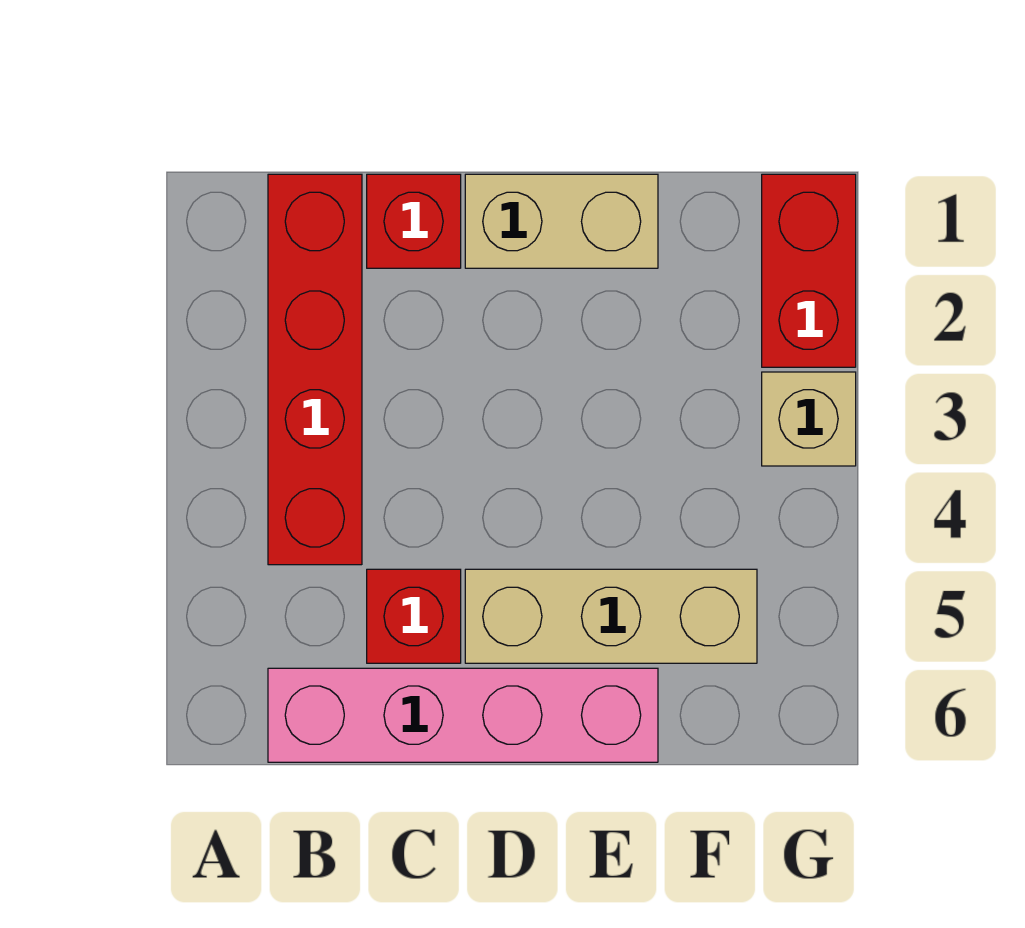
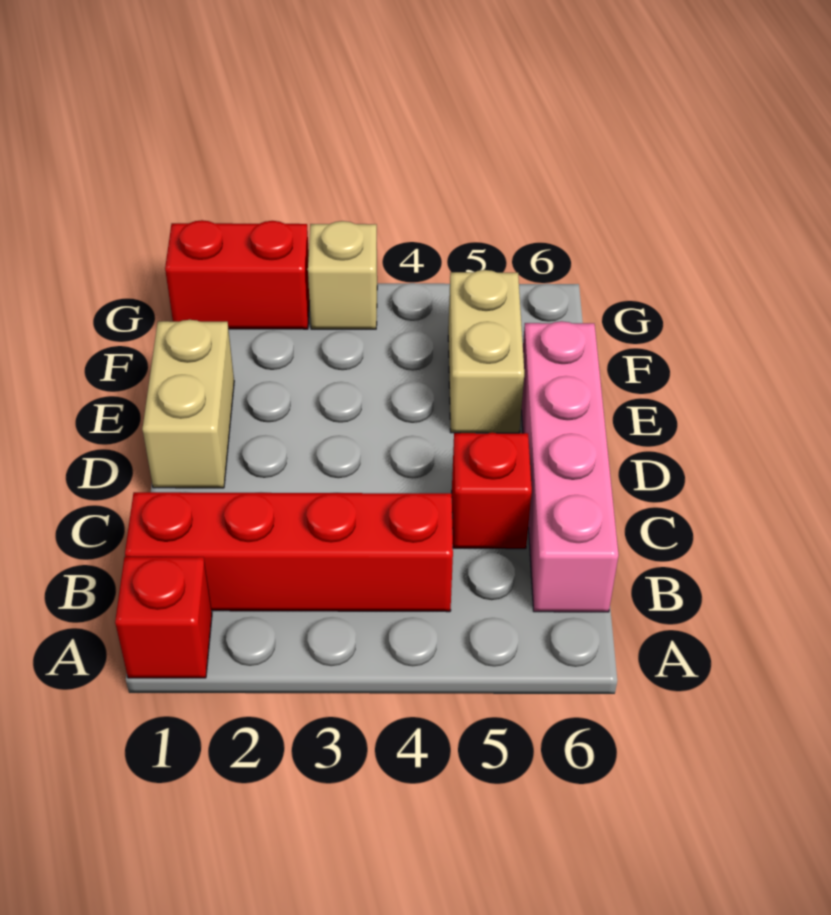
red 1x1 brick [367,174,461,268] -> red 1x1 brick moved to [115,557,212,678]
tan 1x3 brick [465,569,757,663] -> tan 1x2 brick [448,270,524,433]

